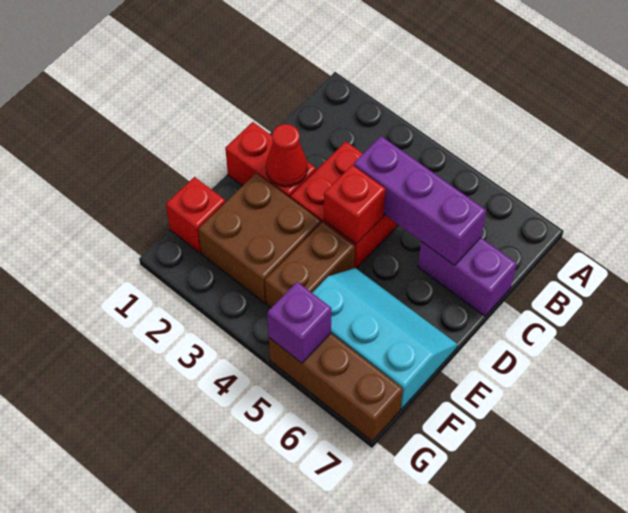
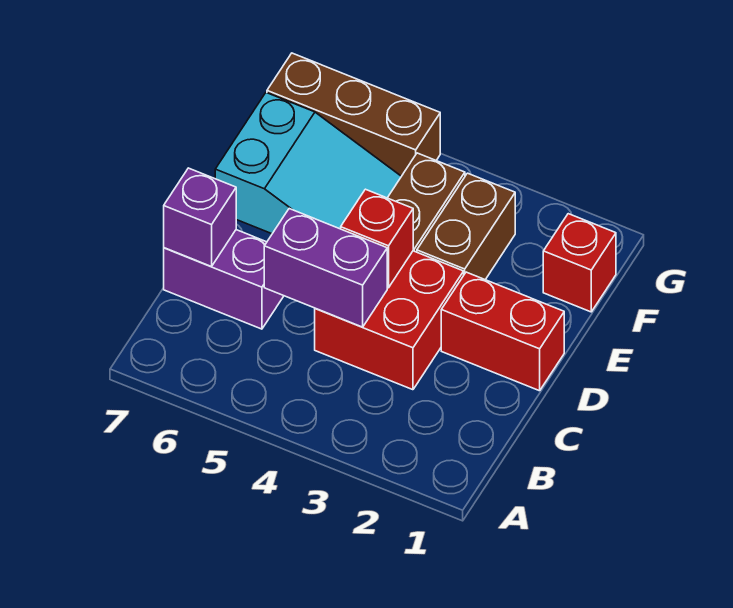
purple 1x3 brick [354,136,486,265] -> purple 1x2 brick [264,209,387,327]
red 1x1 cone [266,124,308,187] -> none
brown 2x2 brick [198,173,321,303] -> brown 1x2 brick [417,173,515,280]
cyan 2x3 slope [312,268,457,409] -> cyan 2x3 slope turned to [215,93,401,234]
purple 1x1 brick [267,282,332,363] -> purple 1x1 brick moved to [164,168,236,267]

